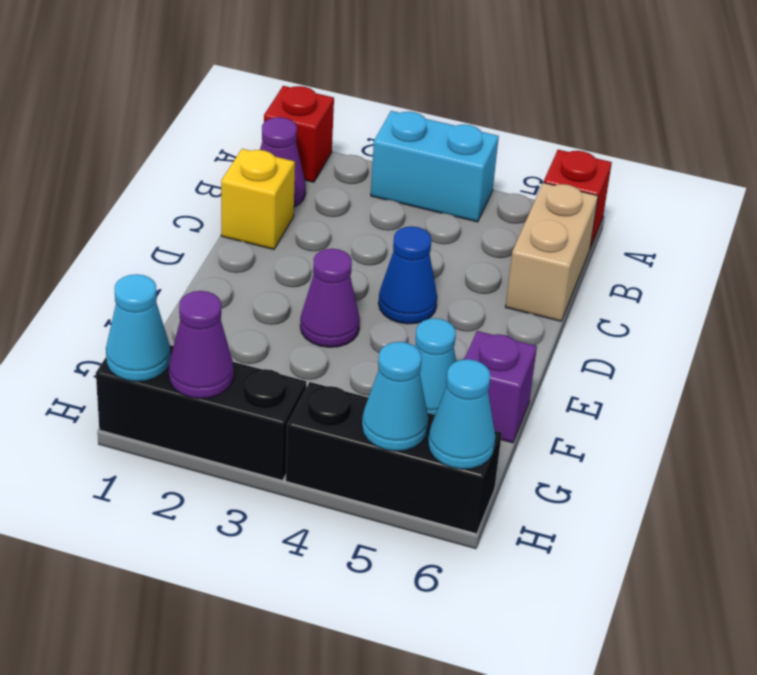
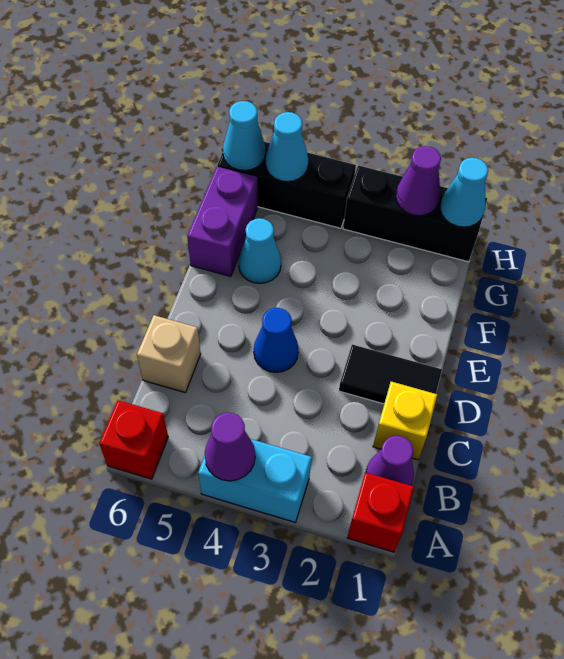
tan 1x2 brick [506,183,598,321] -> tan 1x1 brick [137,315,201,393]
none -> black 1x2 tile [339,344,442,404]
purple 1x1 cone [300,249,360,347] -> purple 1x1 cone moved to [205,412,255,481]
purple 1x1 brick [464,331,537,443] -> purple 1x2 brick [187,167,258,276]

